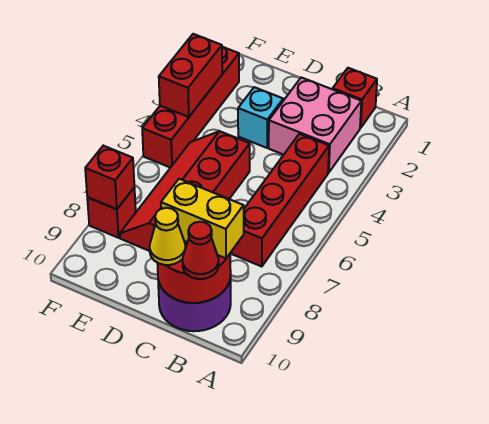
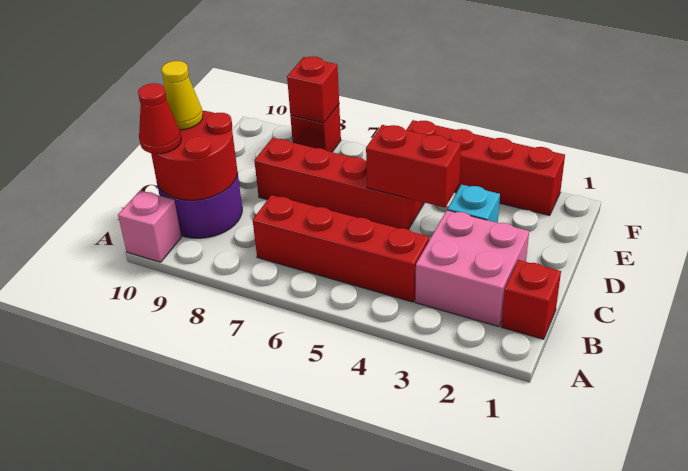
none -> pink 1x1 brick [118,191,181,262]
yellow 1x2 brick [161,179,244,258] -> none
red 1x2 brick [159,34,222,117] -> red 1x2 brick moved to [366,125,461,208]

